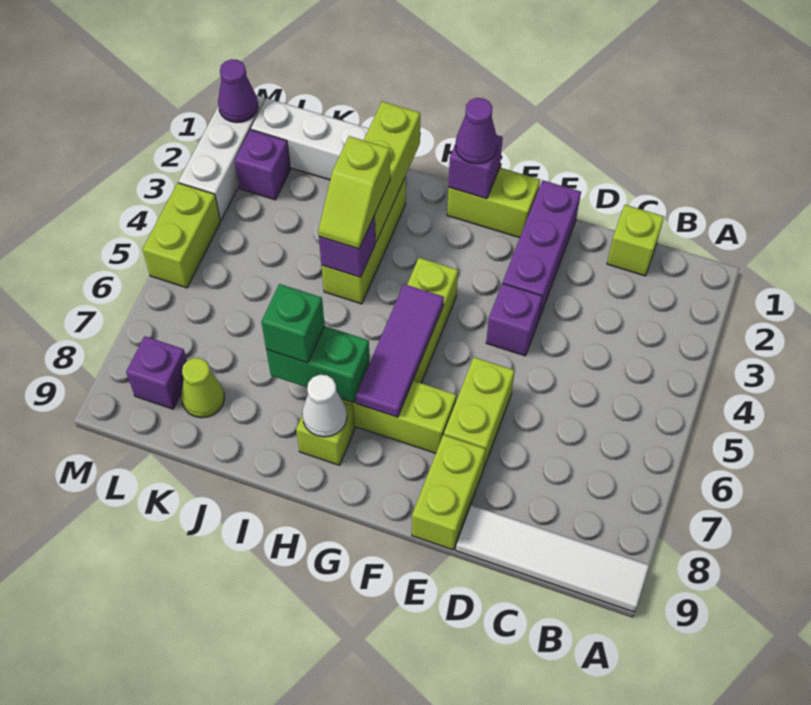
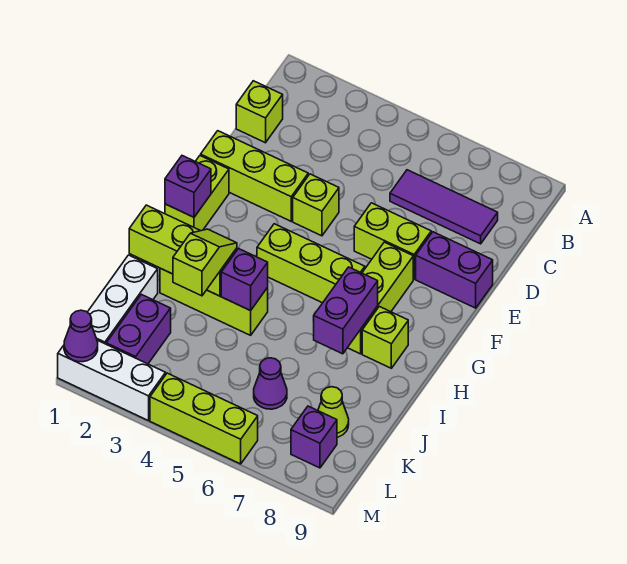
white 1x4 tile [456,505,649,612] -> none
purple 1x3 brick [503,180,581,319] -> lime 1x3 brick [201,131,308,221]
purple 1x1 brick [486,283,542,356] -> lime 1x1 brick [293,174,339,236]
lime 1x2 brick [412,435,485,550] -> purple 1x2 brick [416,232,493,308]
purple 1x1 cone [455,98,498,164] -> purple 1x1 cone moved to [254,358,287,409]
purple 1x3 tile [356,284,444,417] -> purple 1x3 tile moved to [390,170,498,244]
green 1x2 brick [266,326,370,403] -> purple 1x2 brick [313,267,378,354]
white 1x1 cone [302,375,347,437] -> none
lime 1x2 slope [318,136,390,249] -> lime 1x2 slope turned to [173,229,237,296]
green 1x1 brick [261,284,325,363] -> none
purple 1x1 brick [235,130,290,200] -> purple 1x2 brick [106,294,171,364]
lime 1x2 brick [142,183,220,288] -> lime 1x3 brick [150,373,258,464]

